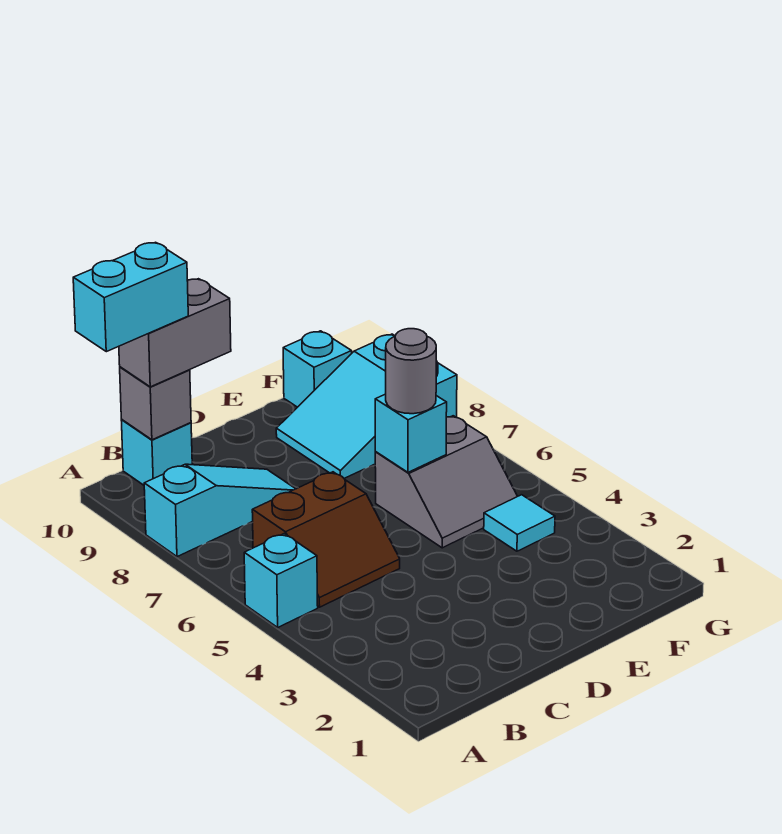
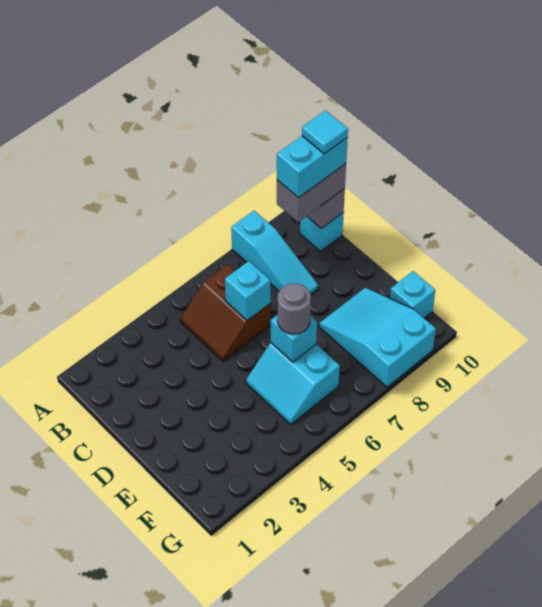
cyan 1x1 brick [244,534,318,627] -> cyan 1x1 brick moved to [225,261,271,321]
cyan 1x2 brick [73,242,188,352] -> cyan 1x2 brick turned to [277,136,348,198]
grey 1x2 brick [119,279,231,387] -> grey 1x2 brick turned to [277,164,346,222]
grey 2x2 slope [375,416,517,548] -> cyan 2x2 slope [246,343,340,425]
cyan 1x1 tile [484,495,555,551] -> cyan 1x1 tile moved to [302,111,348,154]

